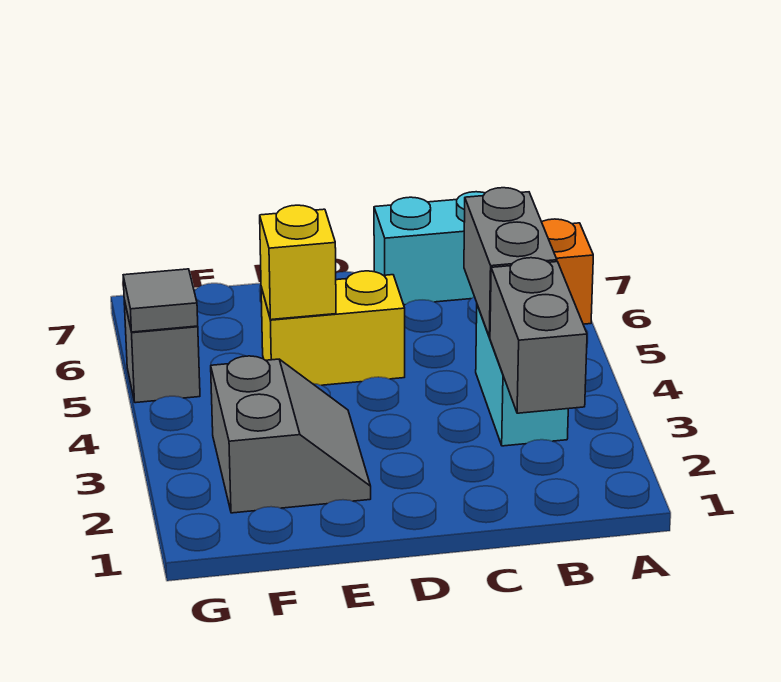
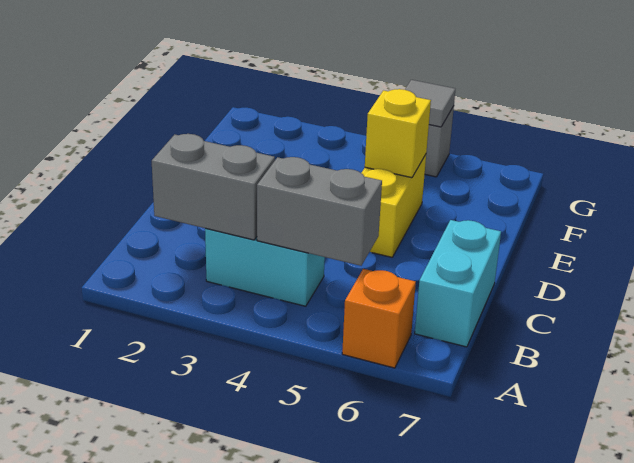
grey 2x2 slope [211,356,371,513] -> none

